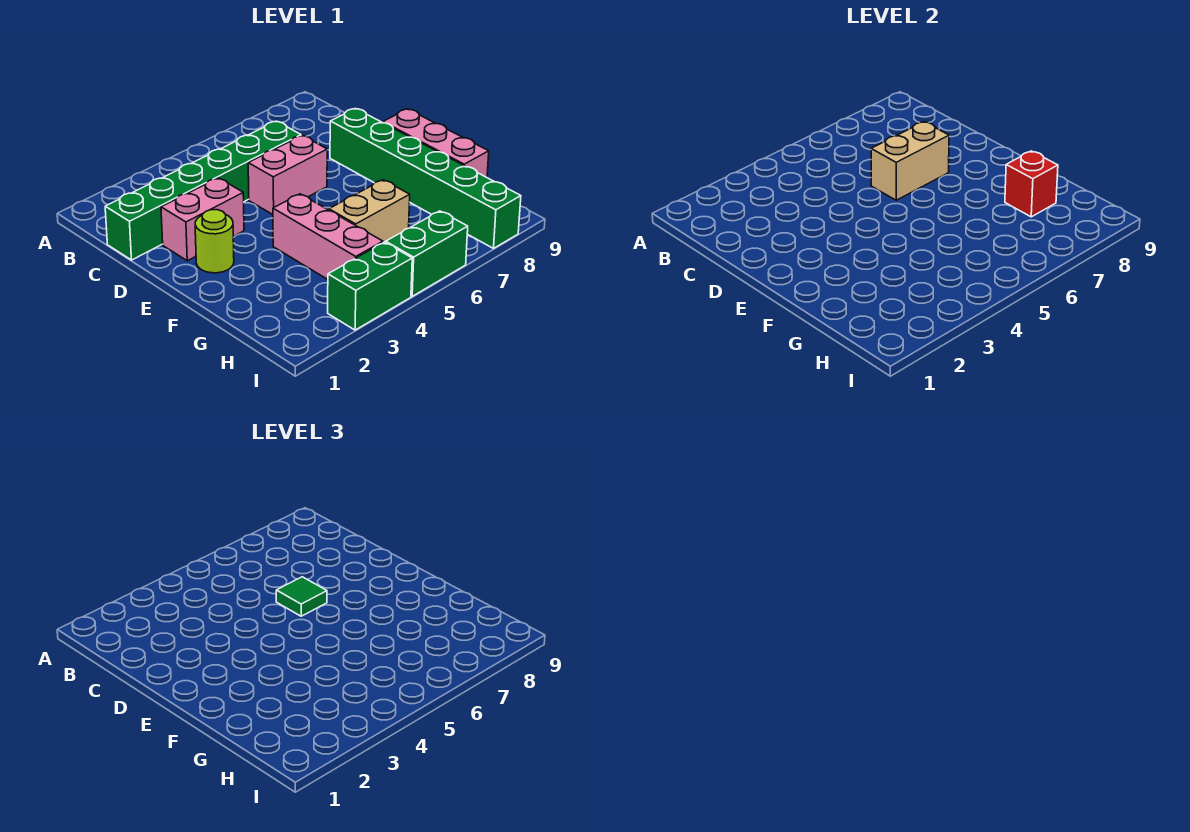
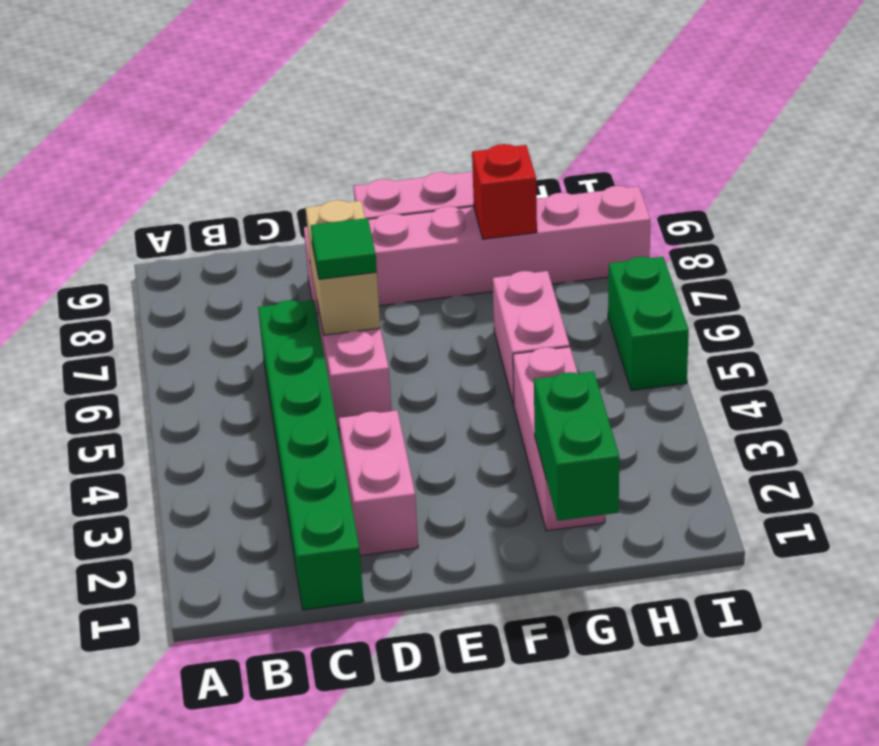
green 1x6 brick [330,108,521,248] -> pink 1x6 brick [304,186,650,314]
lime 1x1 round brick [195,210,234,273] -> none
pink 1x3 brick [273,194,383,279] -> pink 1x3 brick turned to [513,347,605,531]
tan 1x2 brick [329,180,410,243] -> pink 1x2 brick [493,271,570,405]
green 1x2 brick [328,242,412,330] -> green 1x2 brick moved to [534,371,619,521]

